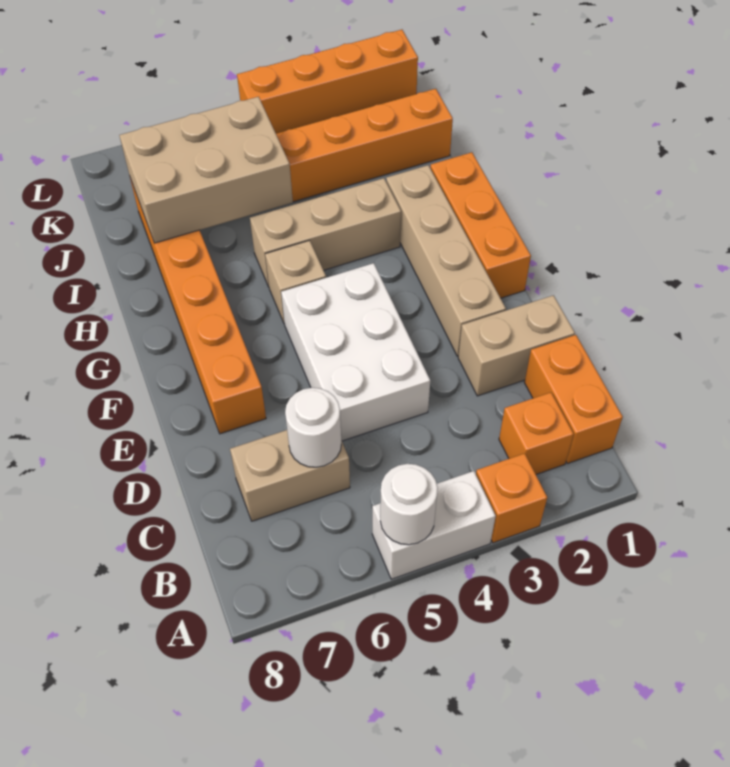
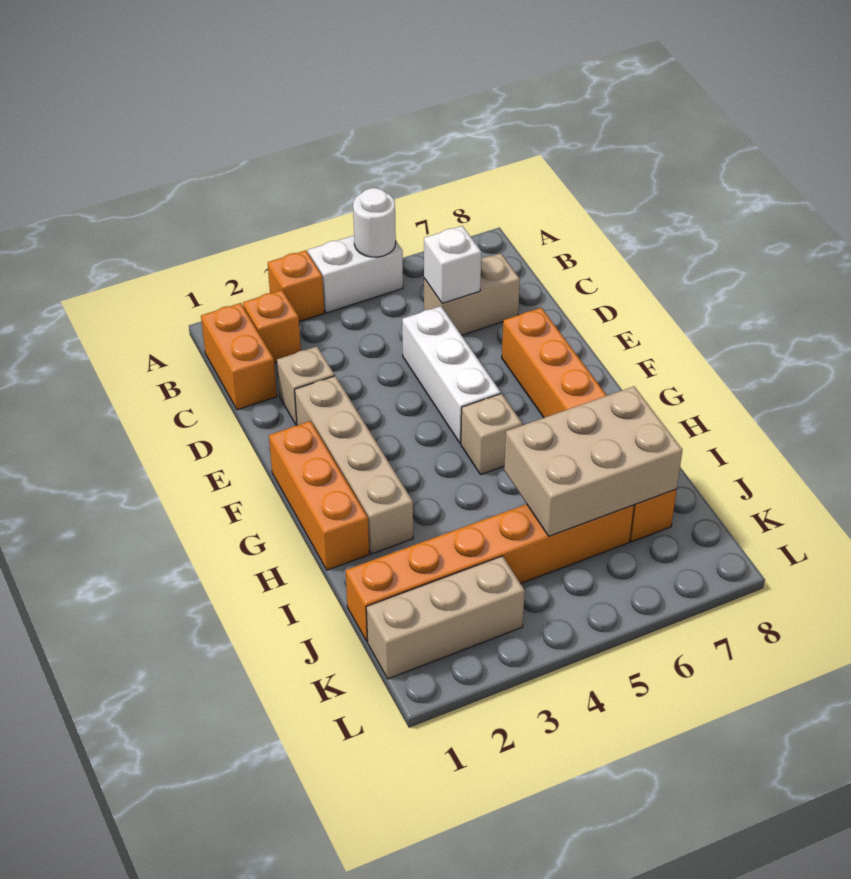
white 1x1 round brick [285,388,341,467] -> white 1x1 brick [424,226,481,303]
tan 1x2 brick [458,295,575,396] -> tan 1x1 brick [277,347,335,426]
white 2x3 brick [281,263,430,441] -> white 1x3 brick [402,306,501,443]
tan 1x3 brick [250,178,401,287] -> tan 1x3 brick moved to [366,556,525,679]
orange 1x4 brick [237,30,418,133] -> none

